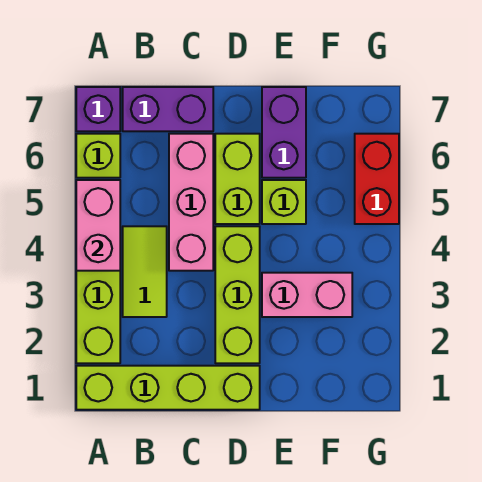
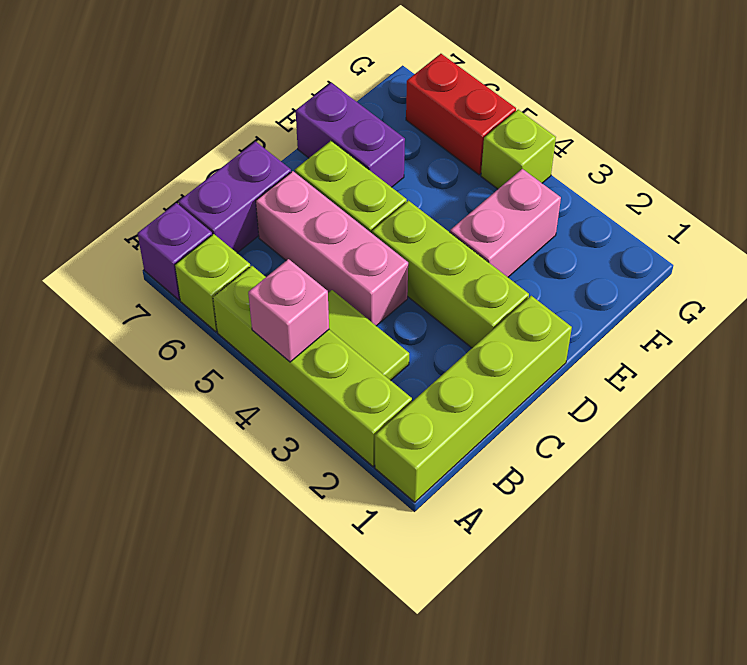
pink 1x2 brick [76,180,120,271] -> pink 1x1 brick [248,259,329,362]
lime 1x1 brick [262,180,306,224] -> lime 1x1 brick moved to [481,110,556,189]

